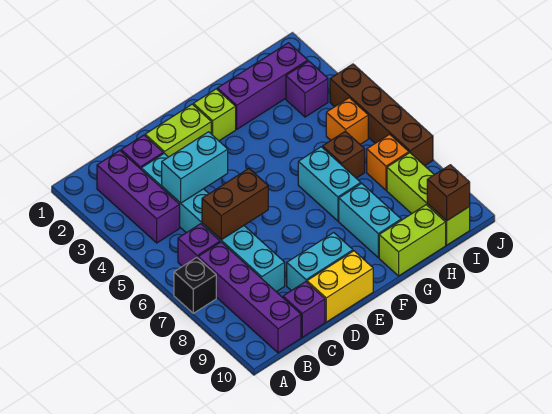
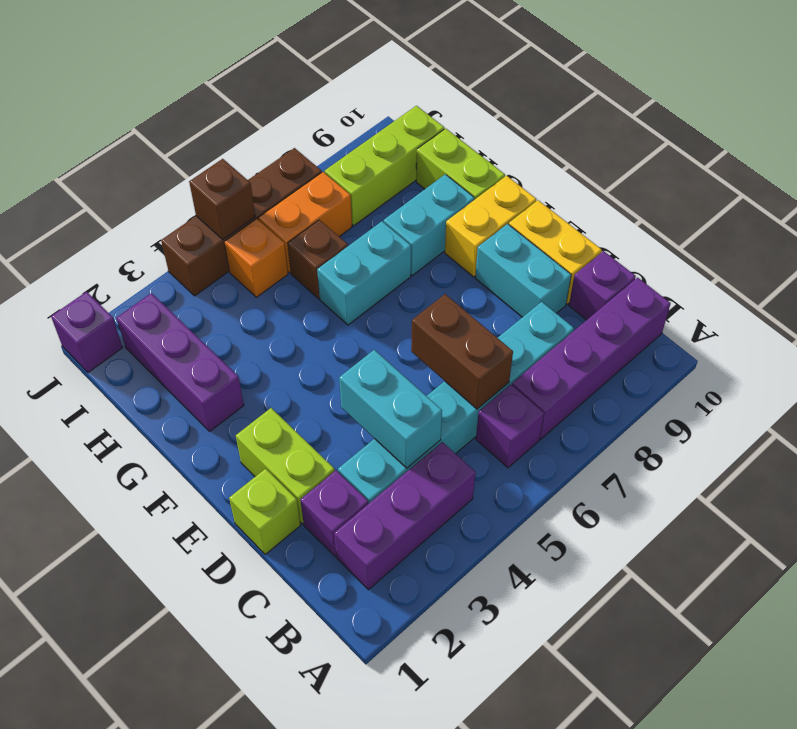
black 1x1 brick [174,258,216,313] -> none
lime 1x1 brick [193,89,236,141] -> lime 1x1 brick moved to [229,469,300,555]
none -> yellow 1x2 brick [445,176,536,277]
purple 1x1 brick [286,61,328,117] -> purple 1x1 brick moved to [51,292,123,372]
orange 1x1 brick [367,134,409,190] -> orange 1x2 brick [259,172,352,273]
brown 1x1 brick [427,165,470,221] -> brown 1x1 brick moved to [189,159,255,239]

